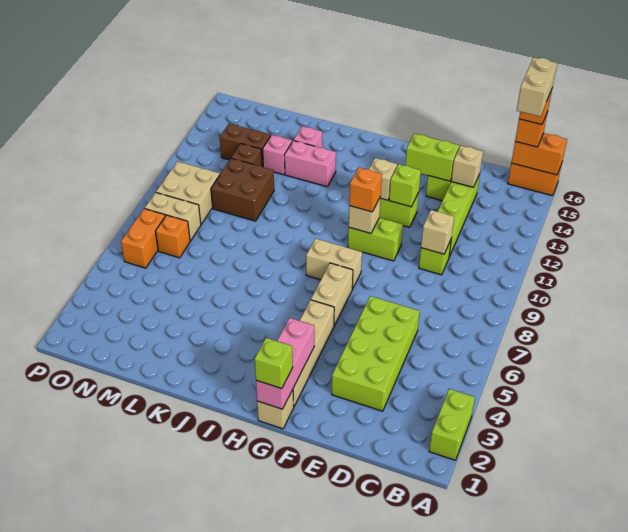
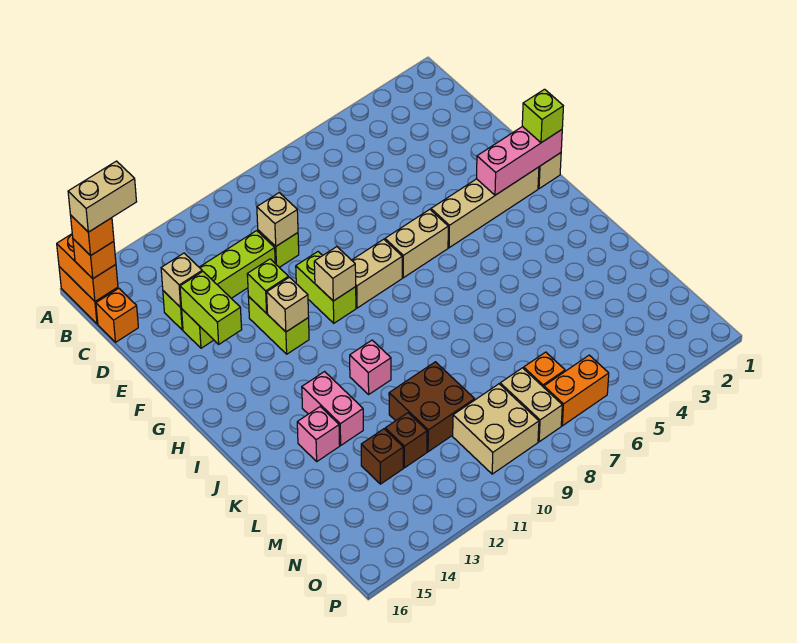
lime 1x2 brick [429,389,475,460] -> none
lime 2x4 brick [332,296,420,411] -> none
tan 1x2 brick [306,239,362,289] -> tan 1x2 brick turned to [352,239,402,308]
orange 1x1 brick [349,168,382,212] -> orange 1x1 brick moved to [96,288,138,342]
pink 1x1 brick [263,135,292,175] -> pink 1x1 brick moved to [350,340,391,394]
brown 1x2 brick [220,123,271,167] -> brown 1x1 brick [361,429,403,484]

